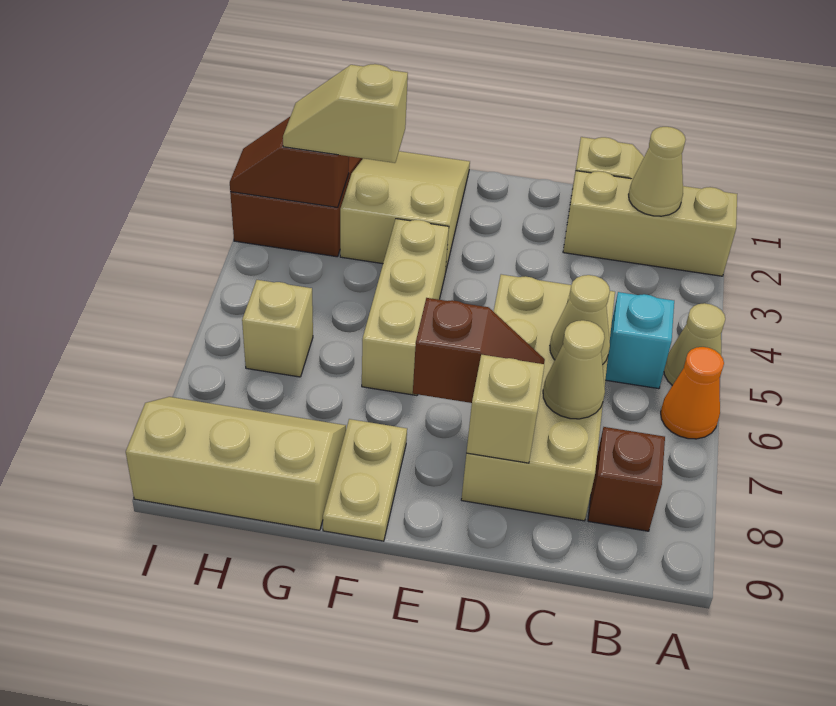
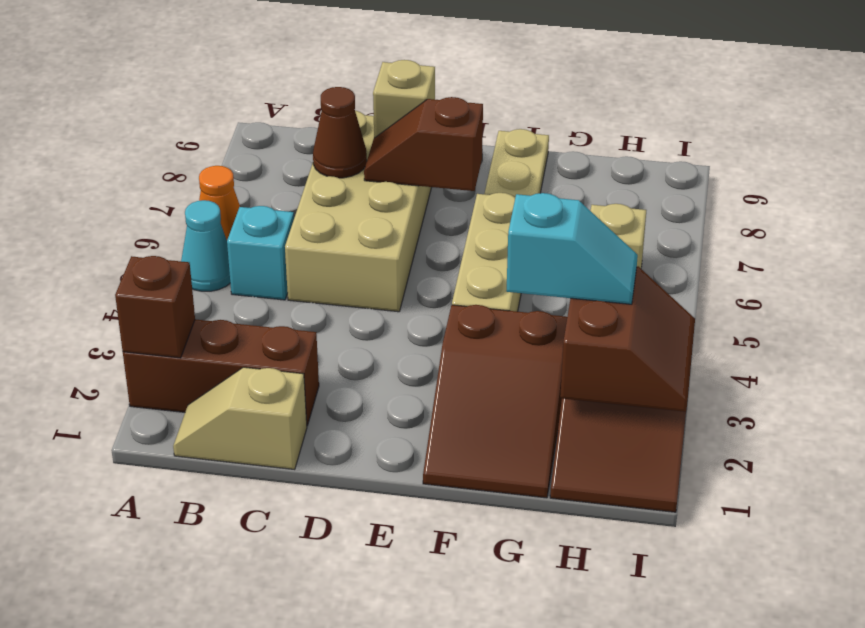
tan 1x3 brick [563,171,737,276] -> brown 1x3 brick [123,319,319,426]
tan 1x1 cone [664,303,725,385] -> cyan 1x1 cone [181,200,230,291]
tan 1x1 cone [629,127,686,216] -> none
brown 1x1 brick [588,427,665,531] -> brown 1x1 brick moved to [115,256,195,358]
tan 1x1 cone [550,275,610,365] -> none
tan 1x1 cone [543,320,605,419] -> brown 1x1 cone [313,87,367,178]
tan 2x3 slope [340,151,470,273] -> brown 2x3 slope [423,305,567,498]
tan 1x2 slope [283,64,408,163] -> cyan 1x2 slope [506,193,638,304]
tan 2x3 slope [126,397,346,530] -> none
brown 1x2 slope [230,117,349,208] -> brown 2x2 slope [560,266,695,412]

